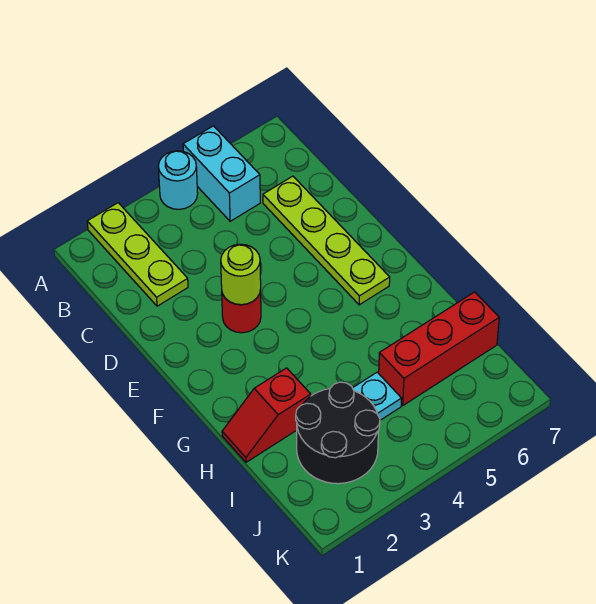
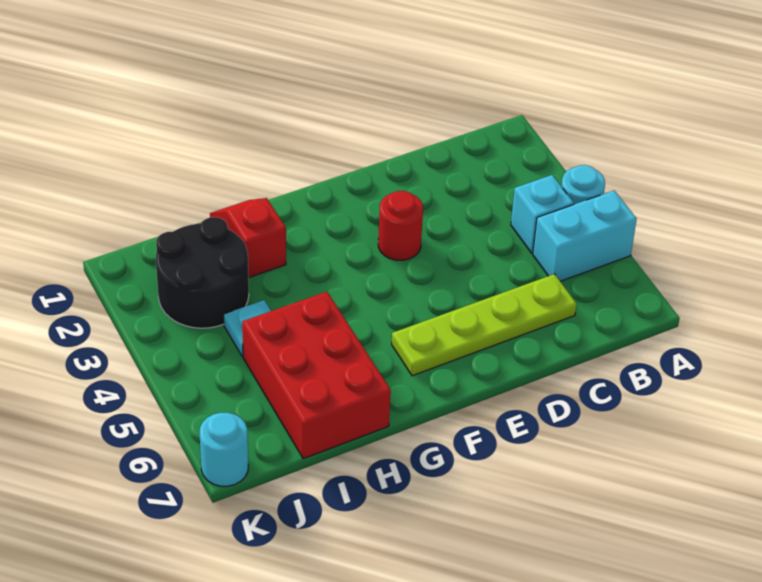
lime 1x3 plate [87,203,188,306] -> none
none -> cyan 1x1 brick [511,175,574,253]
lime 1x1 round brick [221,244,261,305] -> none
red 1x3 brick [379,292,499,405] -> red 2x3 brick [242,292,391,459]
none -> cyan 1x1 round brick [199,413,248,486]

